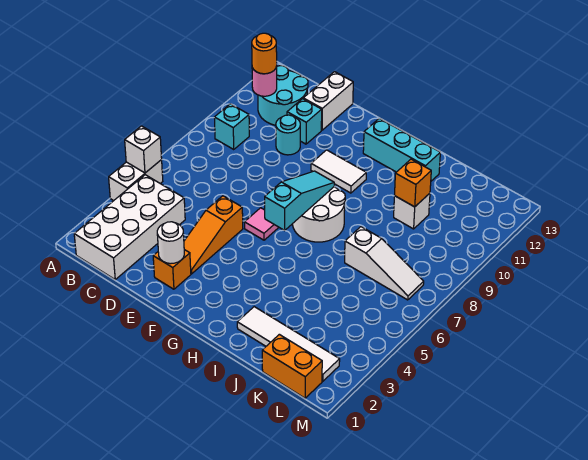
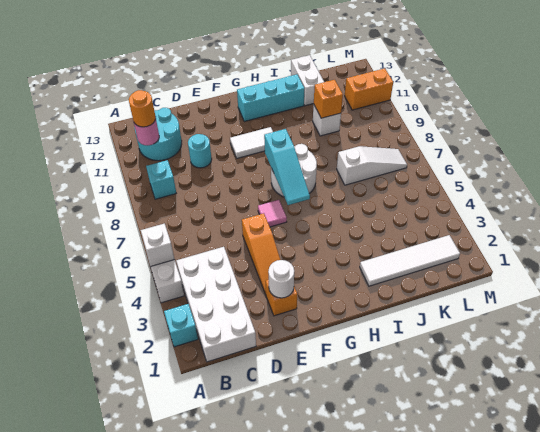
cyan 1x1 brick [287,99,322,144] -> cyan 1x1 brick moved to [164,304,198,347]
white 1x2 brick [303,72,353,130] -> white 1x2 brick moved to [291,55,324,106]
cyan 1x3 slope [265,171,334,230] -> cyan 1x3 slope turned to [264,129,310,205]
orange 1x2 brick [262,334,322,398] -> orange 1x2 brick moved to [345,68,393,110]

